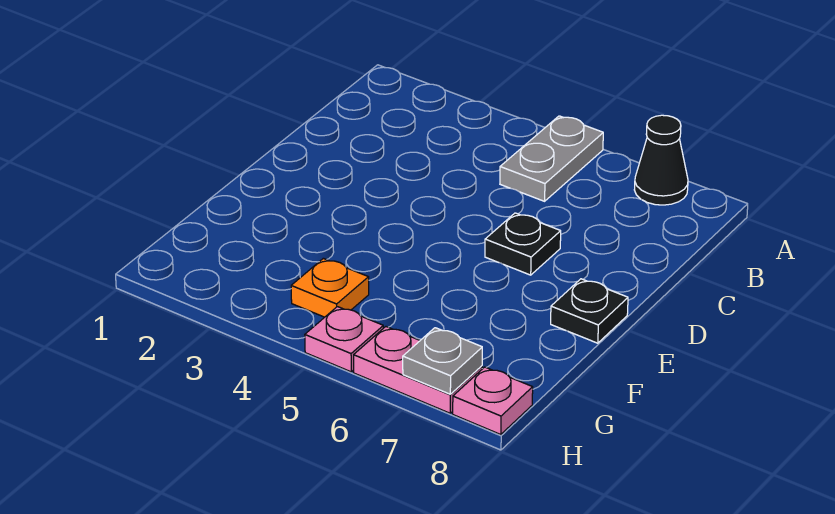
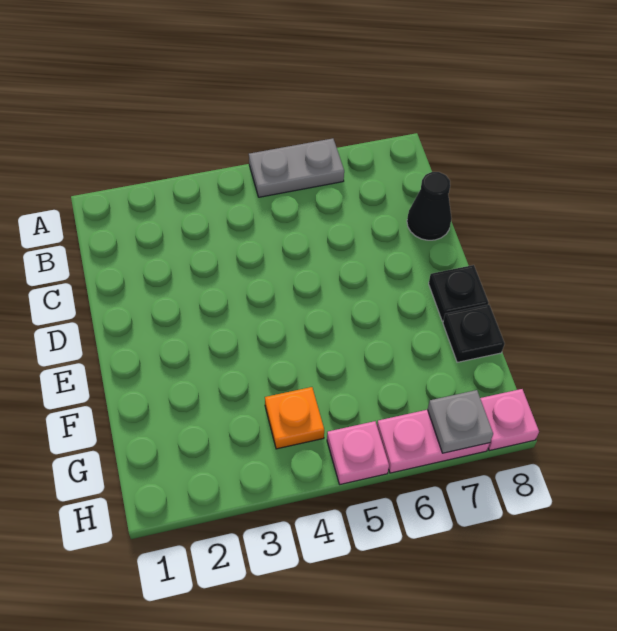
grey 1x2 plate [500,116,603,201] -> grey 1x2 plate turned to [249,138,344,197]
black 1x1 cone [634,115,688,205] -> black 1x1 cone moved to [407,172,452,240]
black 1x1 plate [485,213,561,275] -> black 1x1 plate moved to [443,305,505,362]

